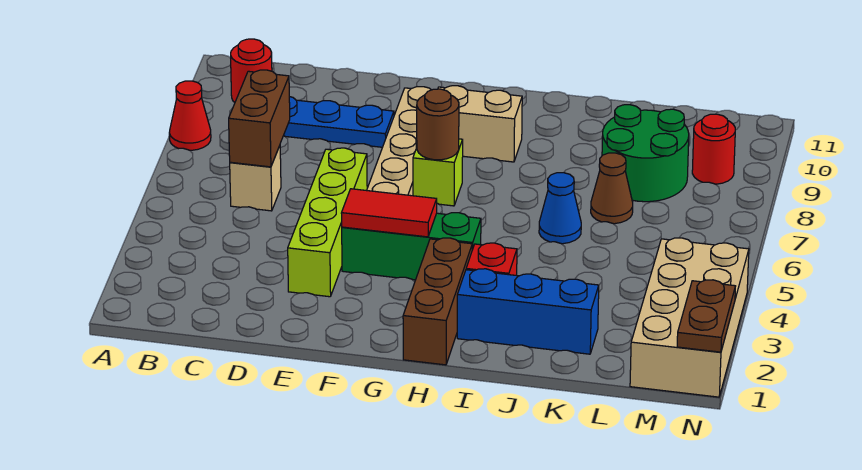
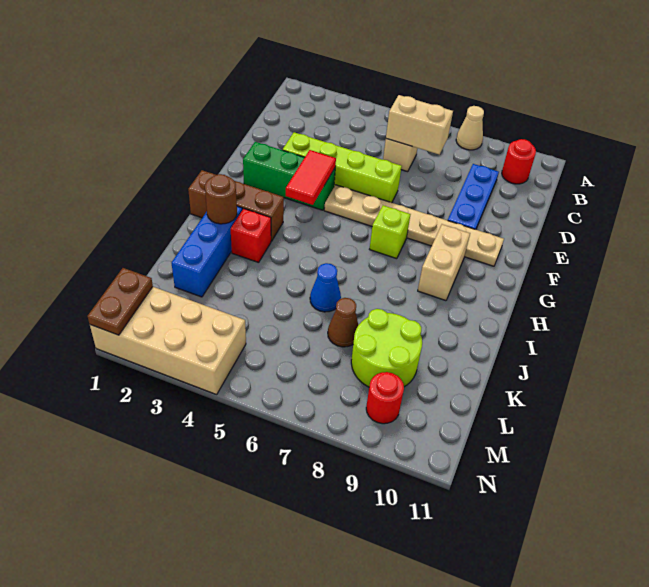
red 1x1 cone [169,81,211,150] -> tan 1x1 cone [456,106,484,150]
brown 1x2 brick [229,70,290,167] -> tan 1x2 brick [386,95,453,155]
green 1x3 brick [342,213,481,280] -> green 1x3 brick turned to [243,142,335,210]
brown 1x1 round brick [417,89,459,160] -> brown 1x1 round brick moved to [205,174,237,224]
green 2x2 round brick [602,105,689,202] -> lime 2x2 round brick [351,309,422,387]
brown 1x2 plate [677,280,735,352] -> brown 1x2 plate turned to [87,268,153,335]

